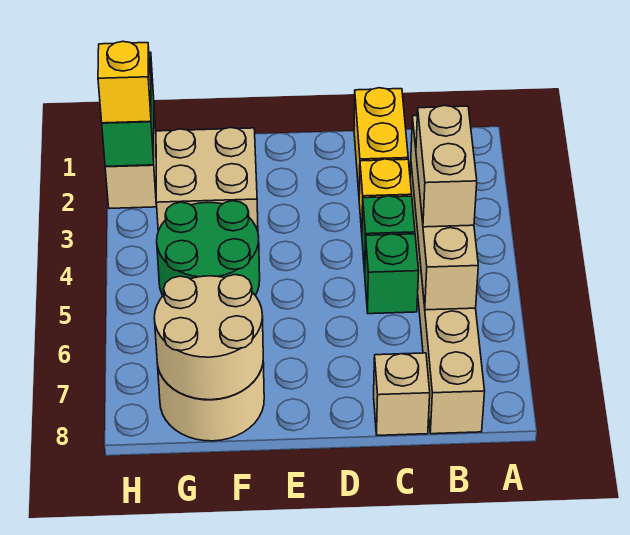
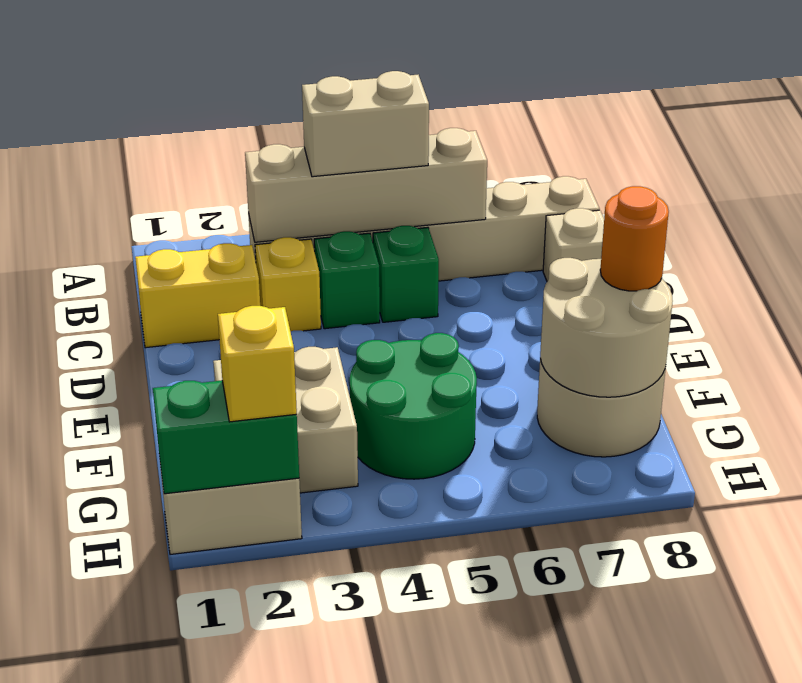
none -> orange 1x1 round brick [600,186,669,291]

